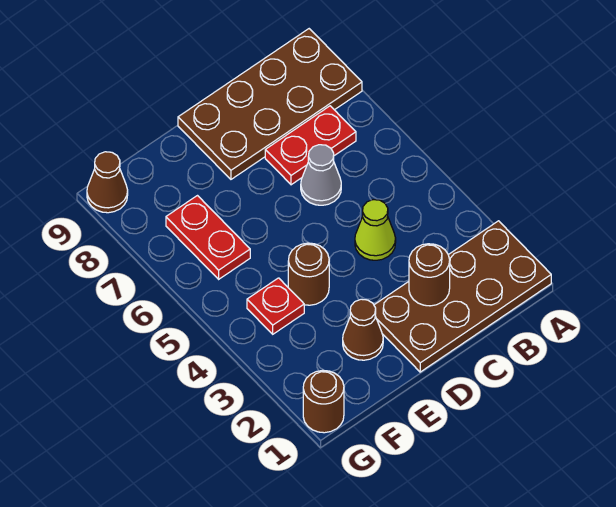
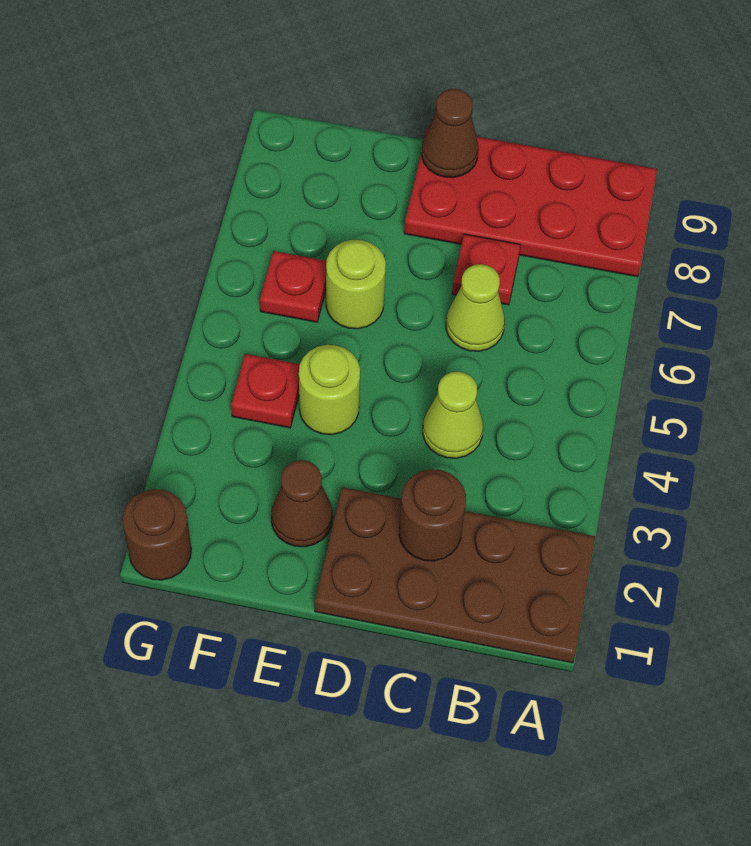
brown 2x4 plate [178,29,362,179] -> red 2x4 plate [404,128,657,277]
red 1x2 plate [265,106,356,185] -> red 1x1 plate [452,234,520,305]
grey 1x1 cone [301,145,341,205] -> lime 1x1 cone [446,264,505,351]
brown 1x1 round brick [288,243,329,305] -> lime 1x1 round brick [299,345,360,435]
none -> lime 1x1 round brick [326,240,386,329]
red 1x2 plate [166,196,250,279] -> red 1x1 plate [260,251,327,322]
brown 1x1 cone [87,152,128,213] -> brown 1x1 cone moved to [422,89,478,178]

